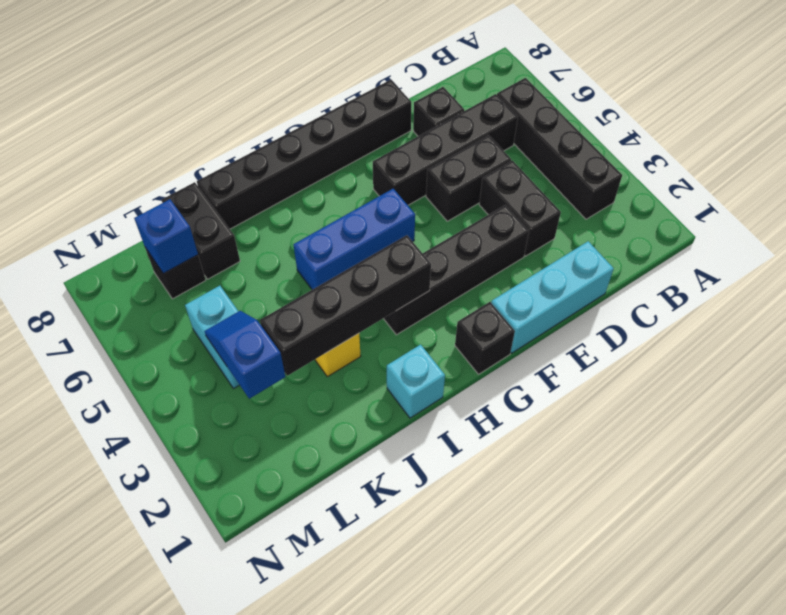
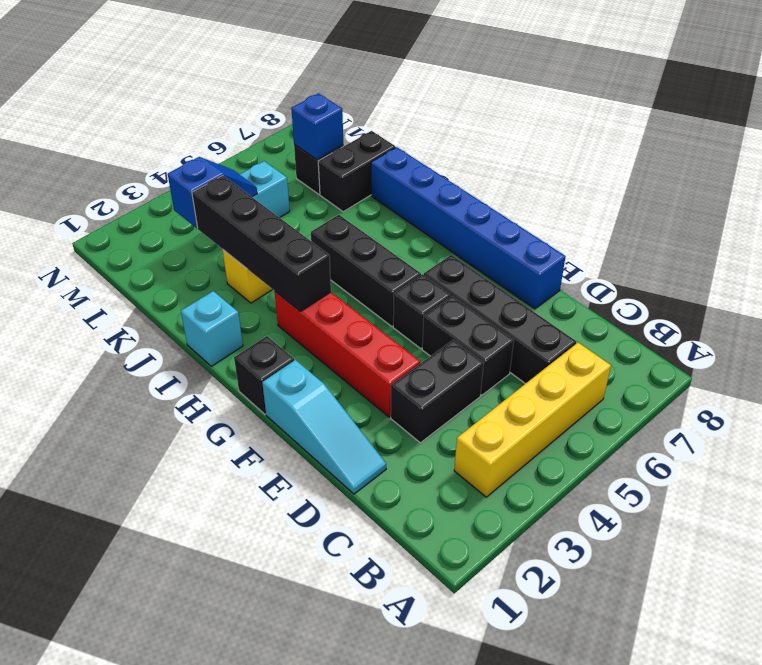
black 1x4 brick [497,78,622,219] -> yellow 1x4 brick [454,343,611,497]
cyan 1x3 brick [491,241,614,353] -> cyan 1x3 slope [262,360,386,494]
black 1x1 brick [413,87,464,136] -> black 1x1 brick moved to [393,274,451,349]
black 1x4 brick [383,205,529,335] -> red 1x4 brick [274,291,420,417]
black 1x6 brick [197,80,411,229] -> blue 1x6 brick [371,147,566,309]
blue 1x3 brick [294,189,415,290] -> black 1x3 brick [311,215,421,326]

